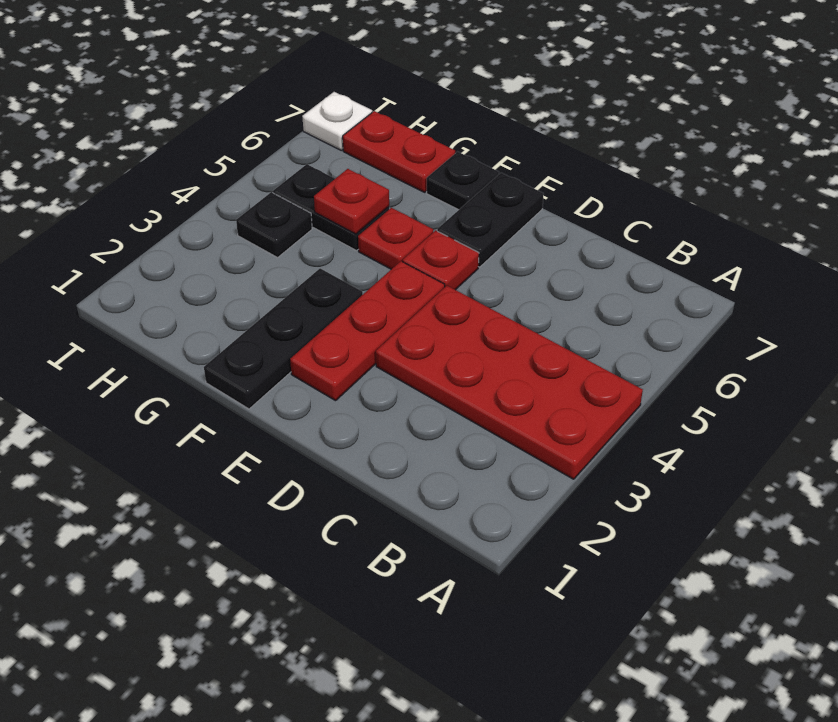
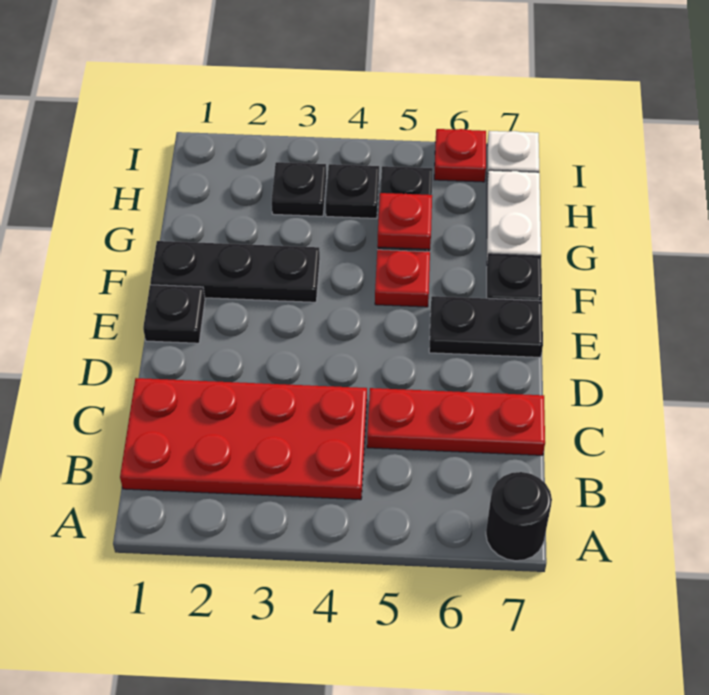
red 2x4 plate [376,286,643,479] -> red 2x4 plate turned to [120,378,367,500]
none -> black 1x1 round brick [486,472,552,561]
none -> black 1x1 plate [143,285,205,343]
red 1x3 plate [290,261,445,401] -> red 1x3 plate moved to [367,388,545,455]
red 1x1 plate [403,230,479,290] -> red 1x1 plate moved to [434,129,486,182]
red 1x2 plate [343,111,455,192] -> white 1x2 plate [487,170,541,261]
none -> black 1x1 plate [272,162,326,216]

